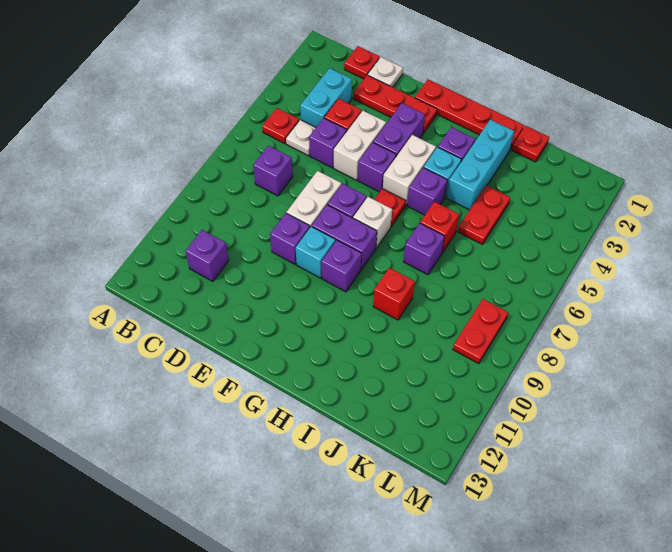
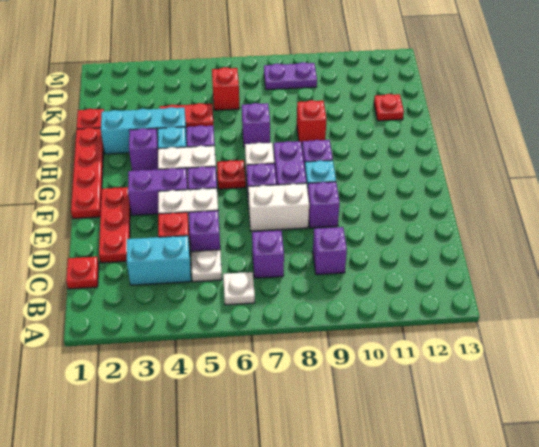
red 1x1 plate [262,108,299,144] -> red 1x1 plate moved to [374,94,404,121]
purple 1x1 brick [186,230,229,281] -> purple 1x1 brick moved to [313,227,347,275]
white 1x1 plate [368,57,403,87] -> white 1x1 plate moved to [223,272,255,305]
red 1x1 brick [420,202,459,253] -> red 1x1 brick moved to [212,67,239,110]
red 1x2 plate [453,299,508,364] -> purple 1x2 plate [264,62,317,90]

